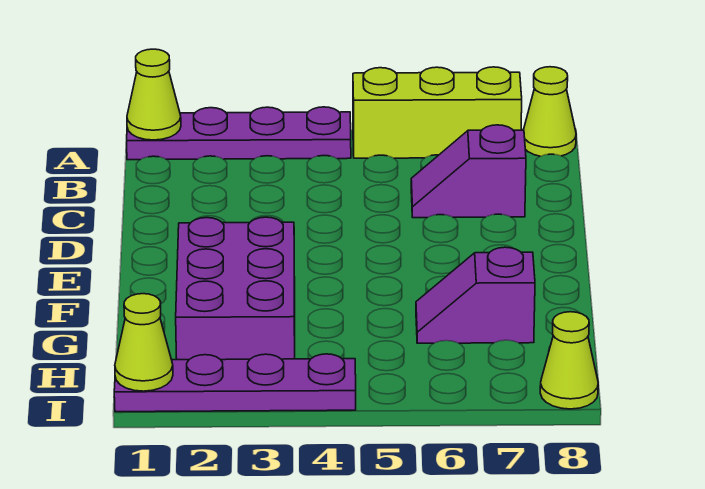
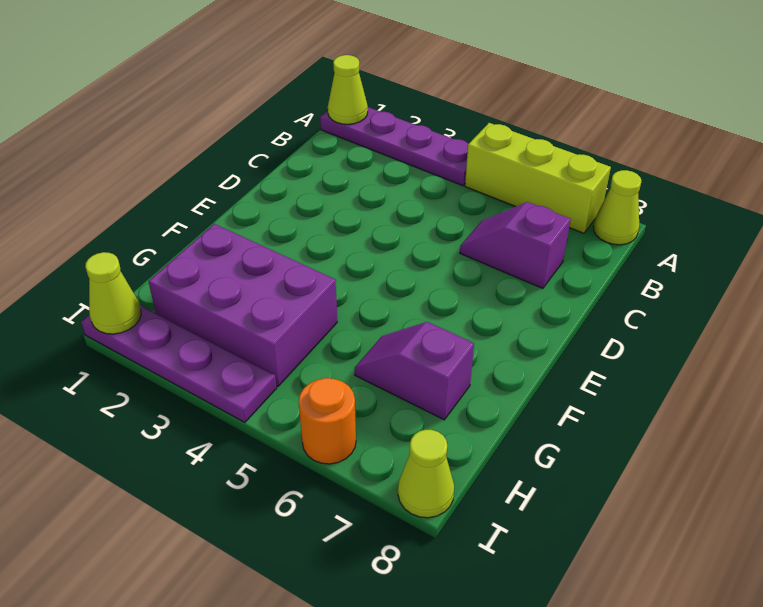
purple 2x3 brick [176,217,295,360] -> purple 2x3 brick turned to [148,224,337,386]
none -> orange 1x1 round brick [299,378,356,464]

